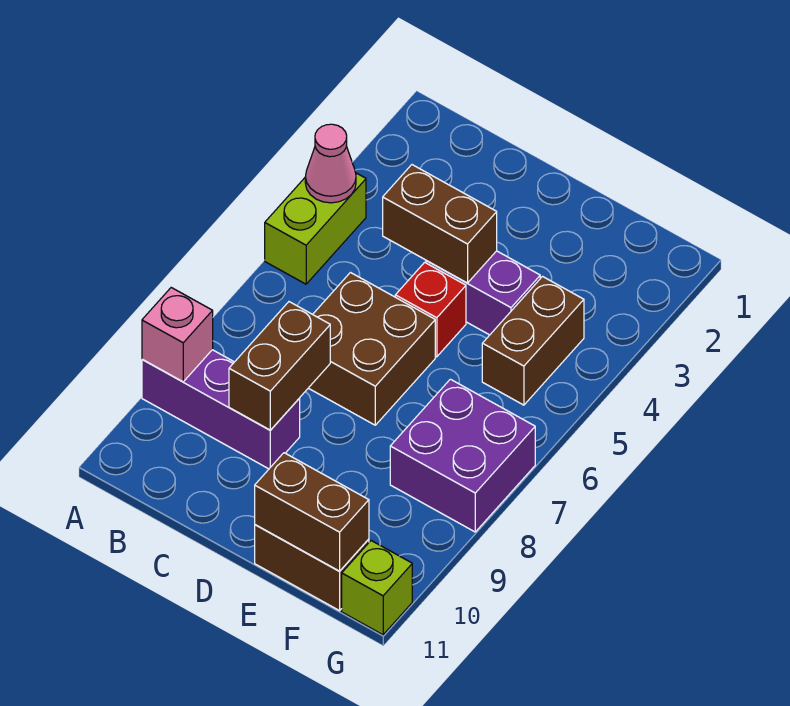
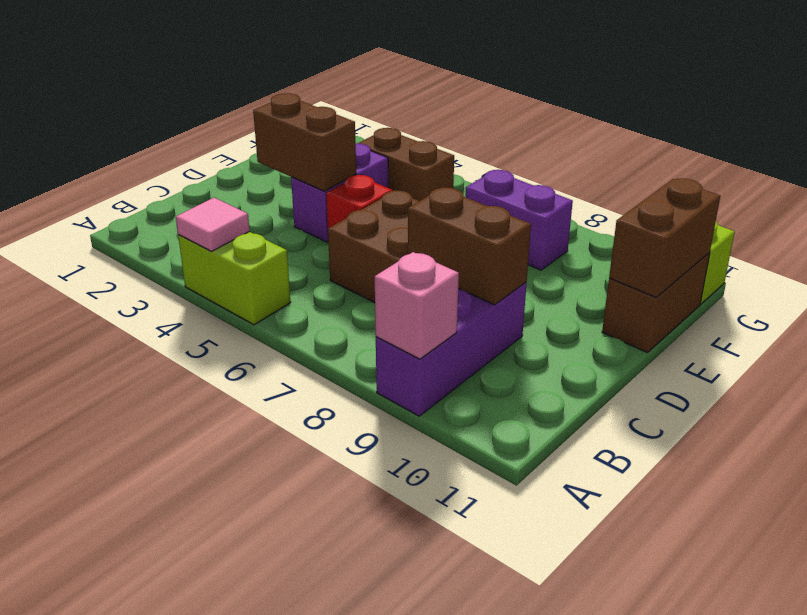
pink 1x1 cone [305,124,356,203] -> pink 1x1 tile [176,198,250,251]
brown 1x2 brick [383,165,497,283] -> brown 1x2 brick turned to [253,93,356,191]
purple 2x2 brick [390,379,535,532] -> purple 1x2 brick [465,170,573,270]

